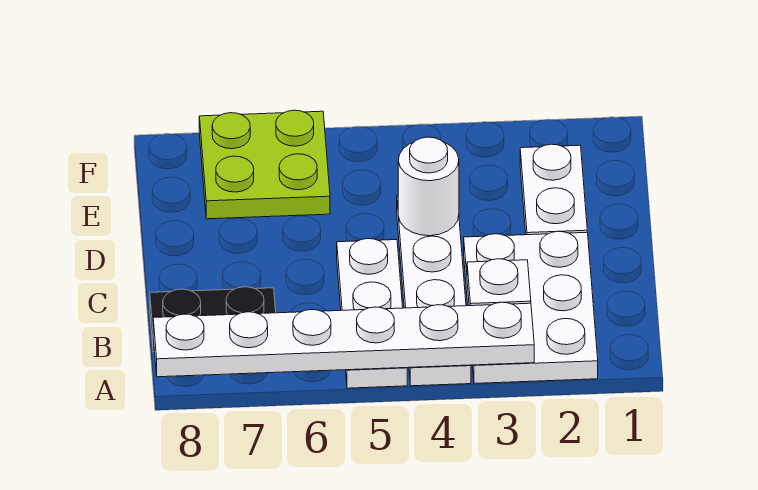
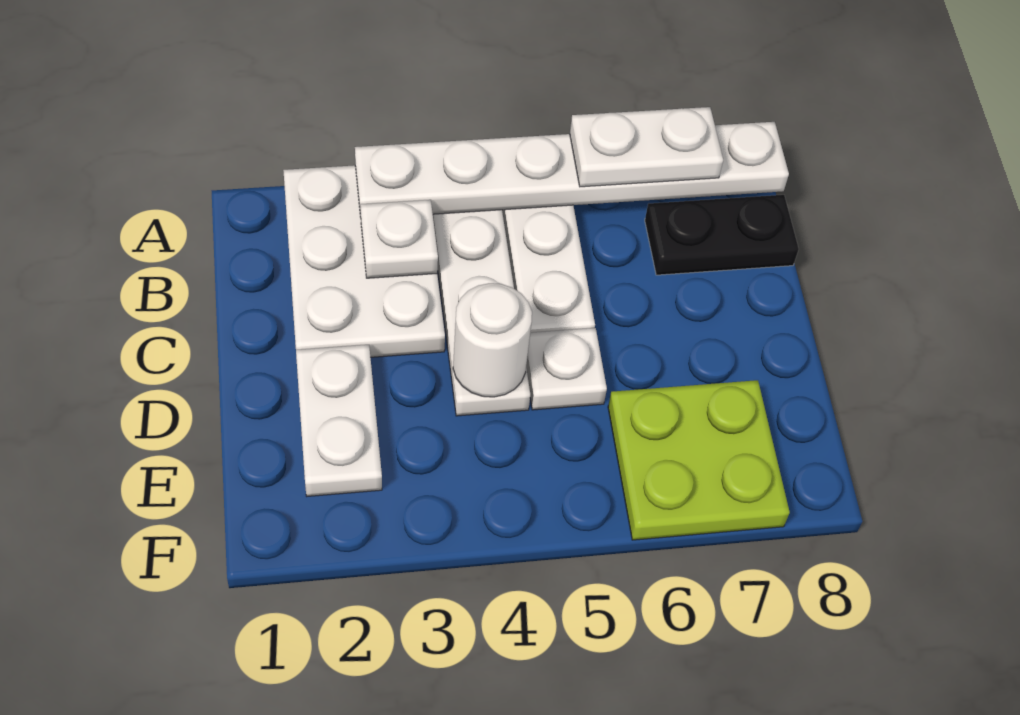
none -> white 1x2 plate [570,107,723,187]
none -> white 1x1 plate [526,328,607,410]

